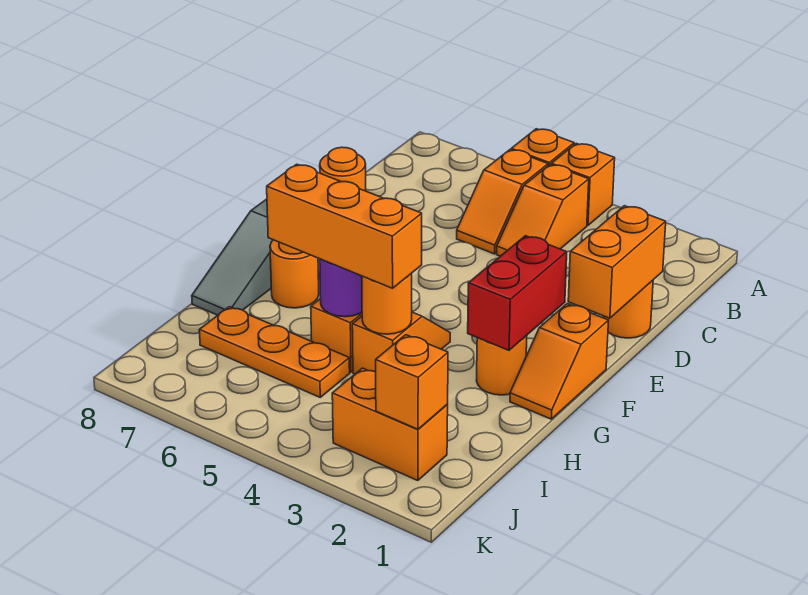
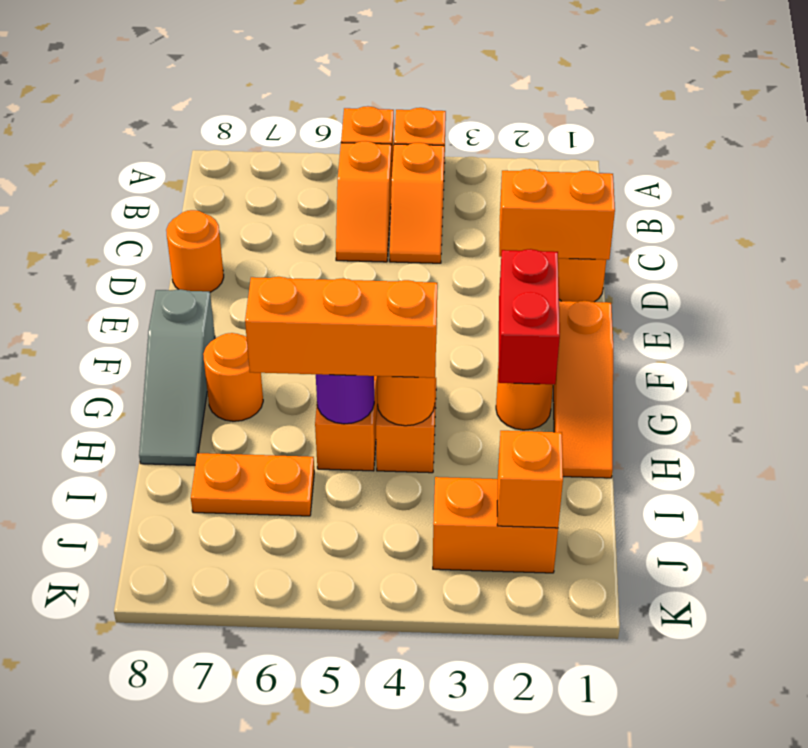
orange 1x2 brick [568,206,666,318] -> orange 1x2 brick turned to [499,169,615,260]
orange 1x2 slope [510,304,609,419] -> orange 1x3 slope [553,301,613,478]
orange 1x3 plate [199,307,350,397] -> orange 1x2 plate [191,453,314,516]

